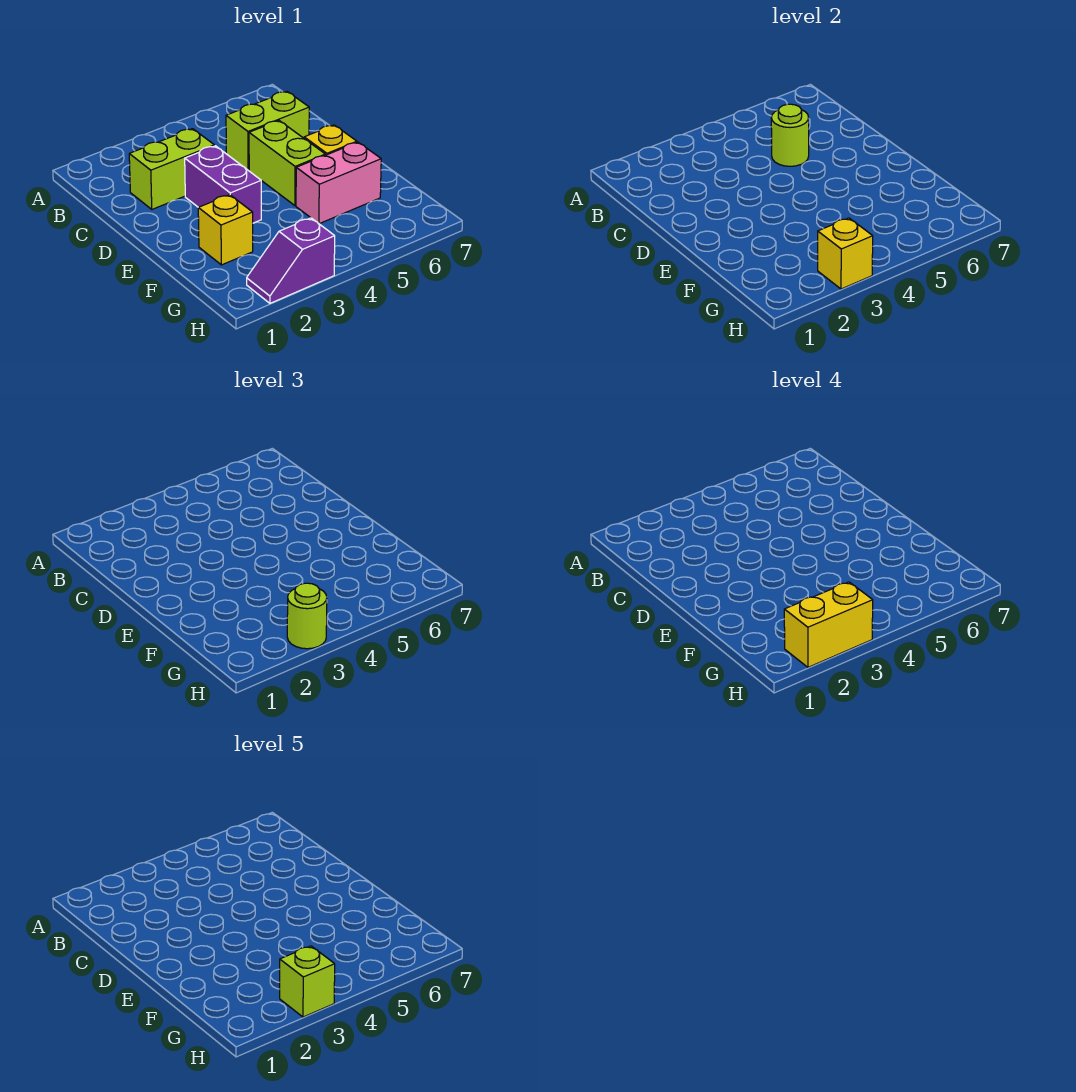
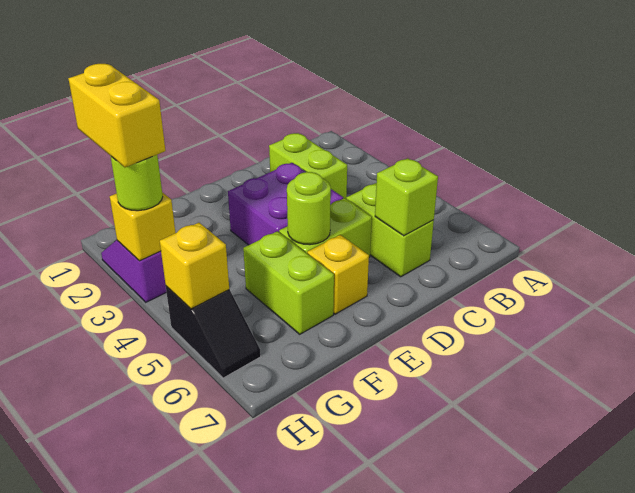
lime 1x1 round brick [771,104,809,166] -> lime 1x1 round brick moved to [287,172,331,245]
purple 1x2 brick [185,146,261,223] -> purple 2x2 brick [228,163,343,245]
yellow 1x1 brick [198,195,253,265] -> yellow 1x1 brick moved to [160,223,229,309]
pink 1x2 brick [296,142,381,224] -> lime 1x2 brick [243,231,334,334]
lime 1x1 brick [280,946,335,1017] -> lime 1x1 brick moved to [375,158,438,236]
none -> black 1x2 slope [166,286,261,378]

